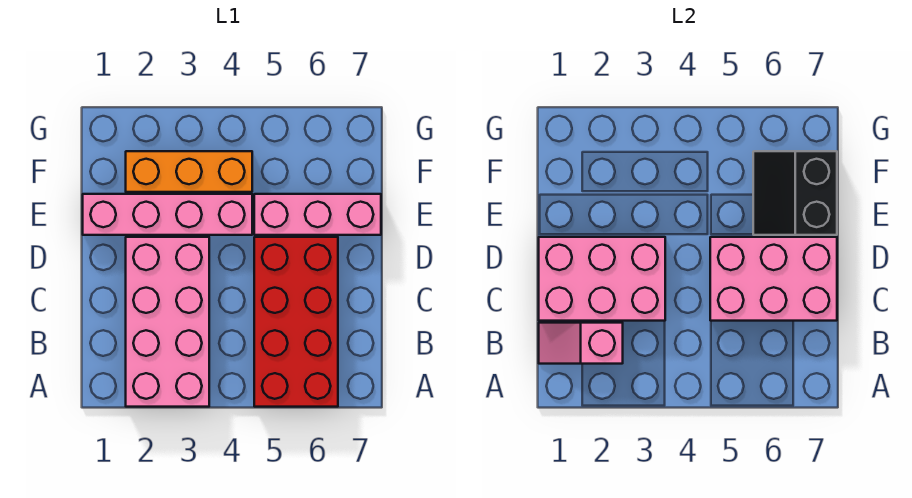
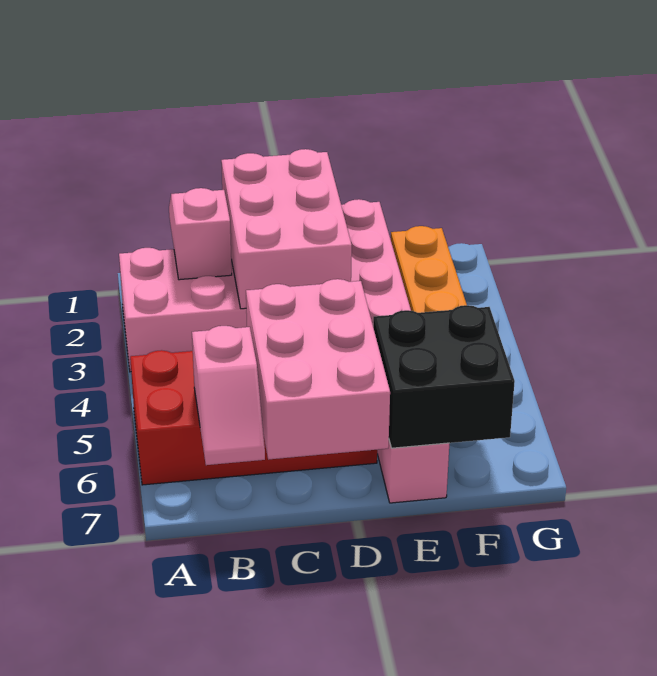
none -> pink 1x2 slope [192,326,265,465]
black 2x2 slope [753,151,837,235] -> black 2x2 brick [373,305,515,448]

